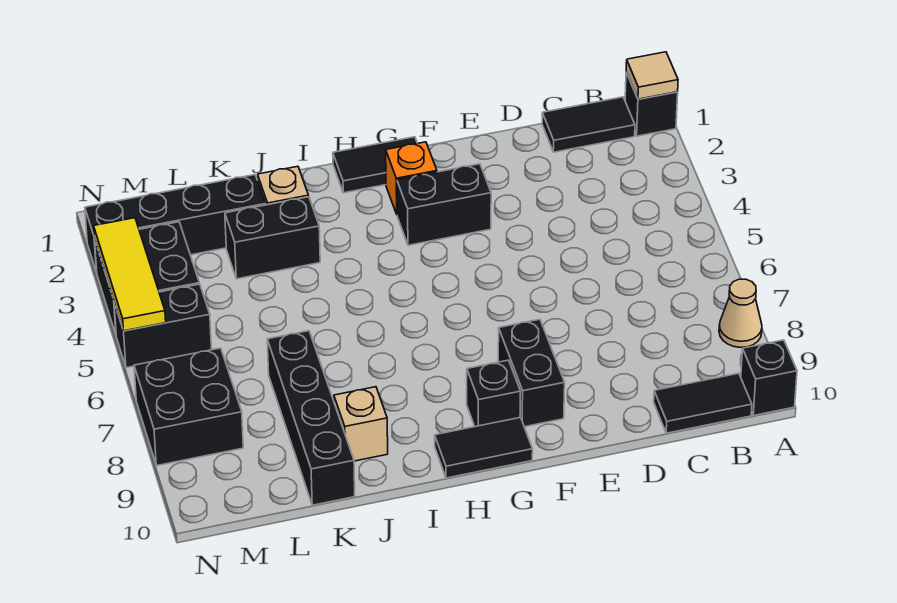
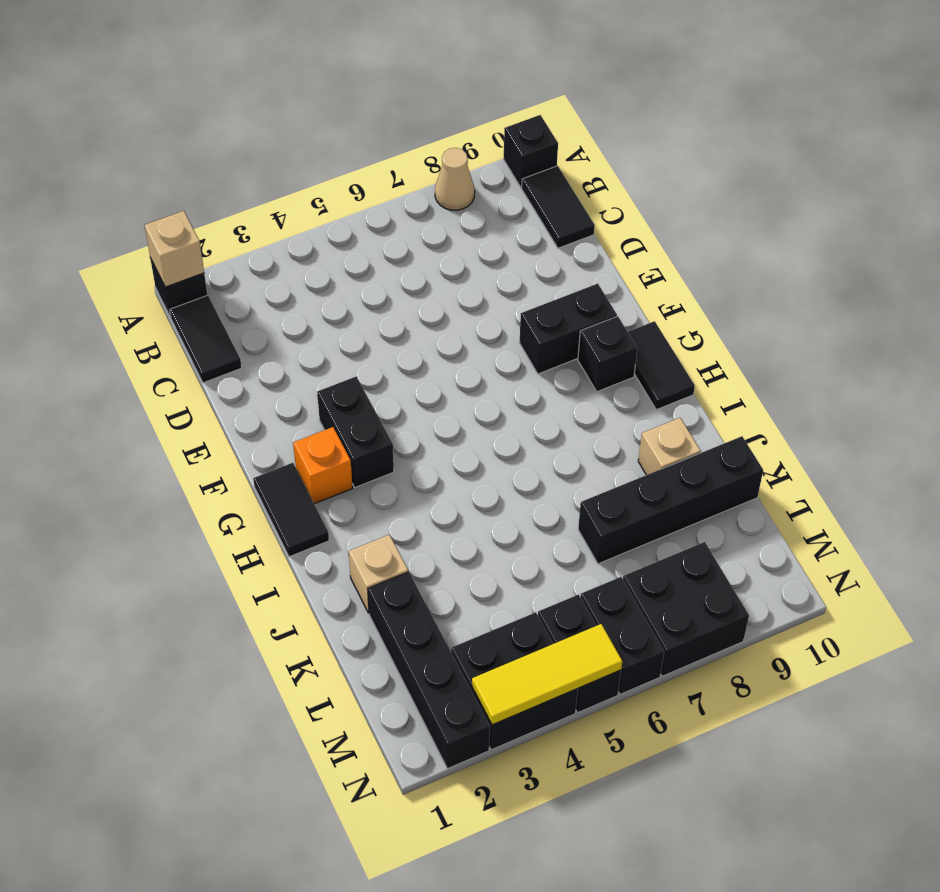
tan 1x1 tile [626,52,678,99] -> tan 1x1 brick [145,211,204,287]
black 1x2 brick [225,197,320,279] -> black 1x2 brick moved to [581,577,664,694]

